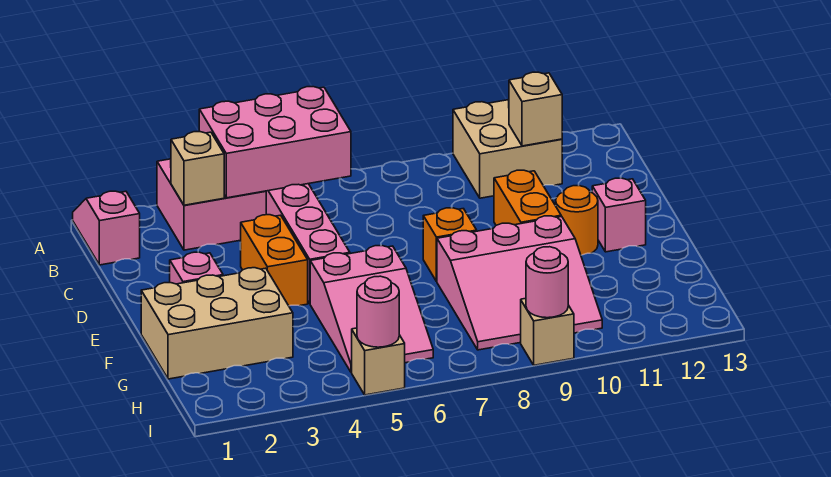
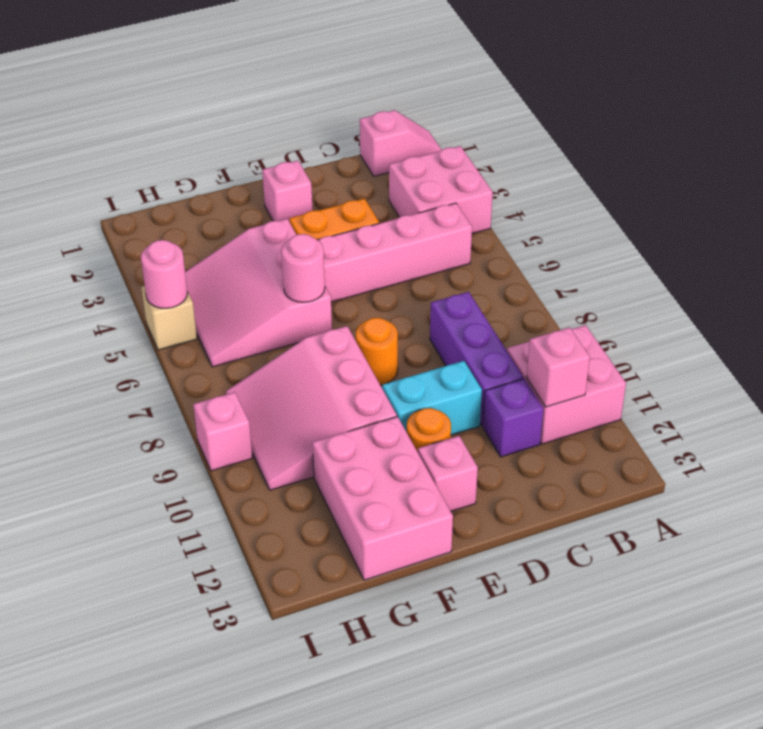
pink 2x3 brick [199,87,351,198] -> pink 2x3 brick moved to [312,417,453,580]
tan 2x2 brick [453,100,562,198] -> pink 2x2 brick [507,325,626,444]
tan 1x1 brick [171,132,224,205] -> none
tan 1x1 brick [509,72,562,146] -> pink 1x1 brick [527,327,590,407]
none -> purple 1x3 brick [430,292,524,426]
none -> purple 1x1 brick [483,379,543,457]
orange 1x2 brick [494,170,561,225] -> cyan 1x2 brick [382,361,482,435]
orange 1x1 brick [423,208,477,282] -> orange 1x1 round brick [356,318,398,385]
tan 2x3 brick [141,268,293,379] -> none
pink 2x3 slope [310,246,433,372] -> pink 3x3 slope [185,219,332,367]
tan 1x1 brick [521,298,574,365] -> pink 1x1 brick [193,392,252,471]
pink 1x1 round brick [526,247,568,318] -> pink 1x1 round brick moved to [281,234,325,302]

